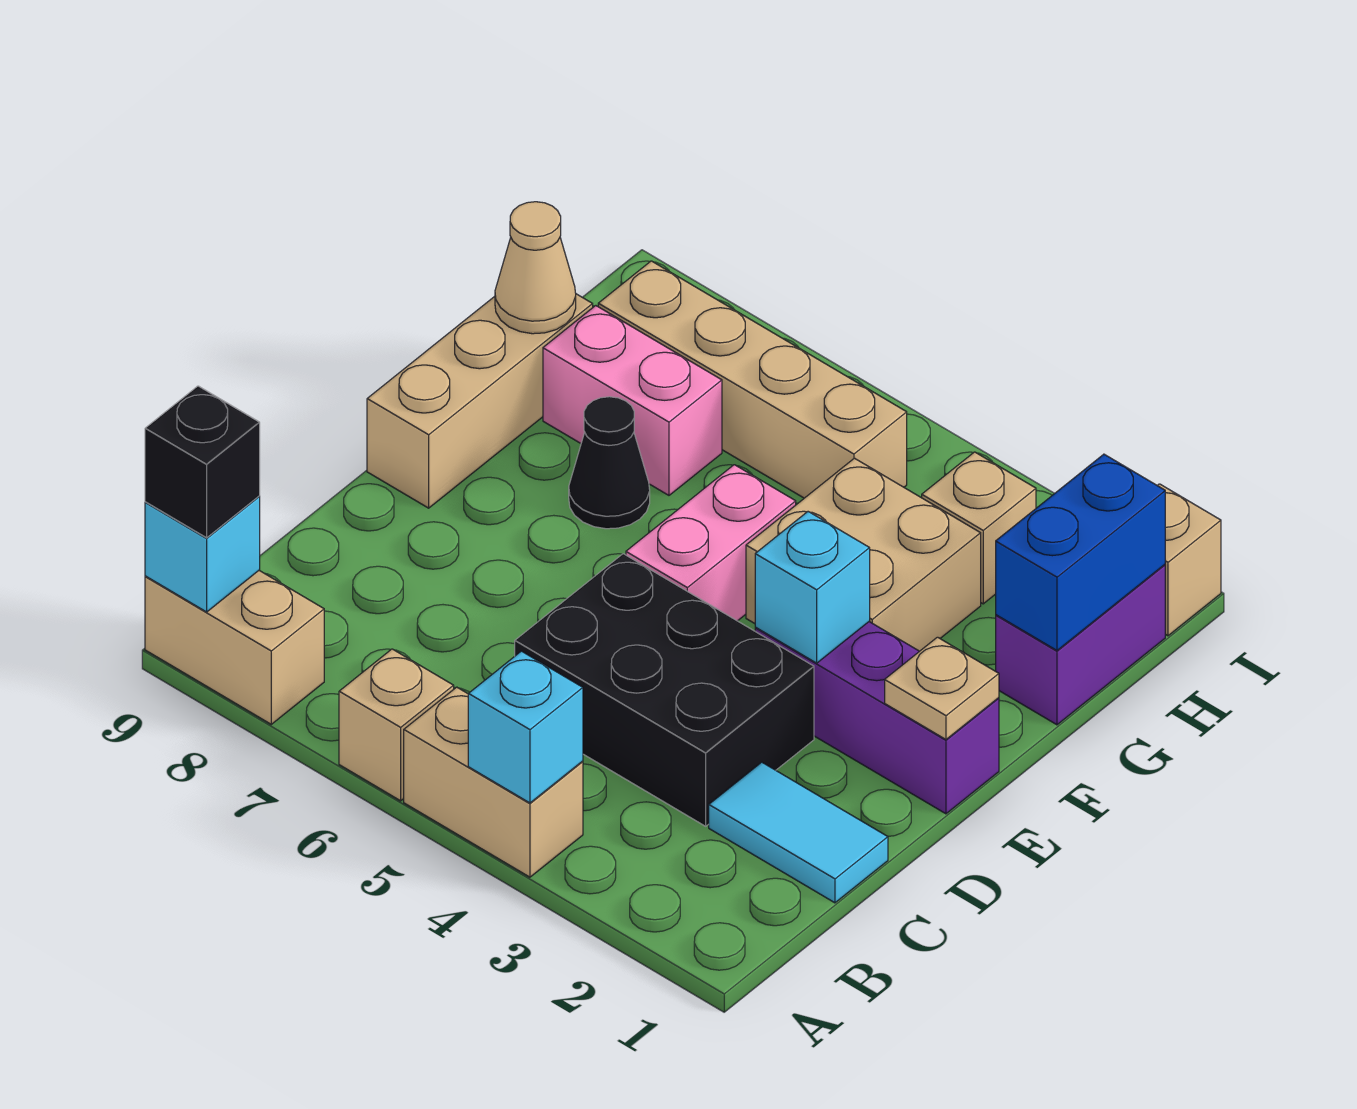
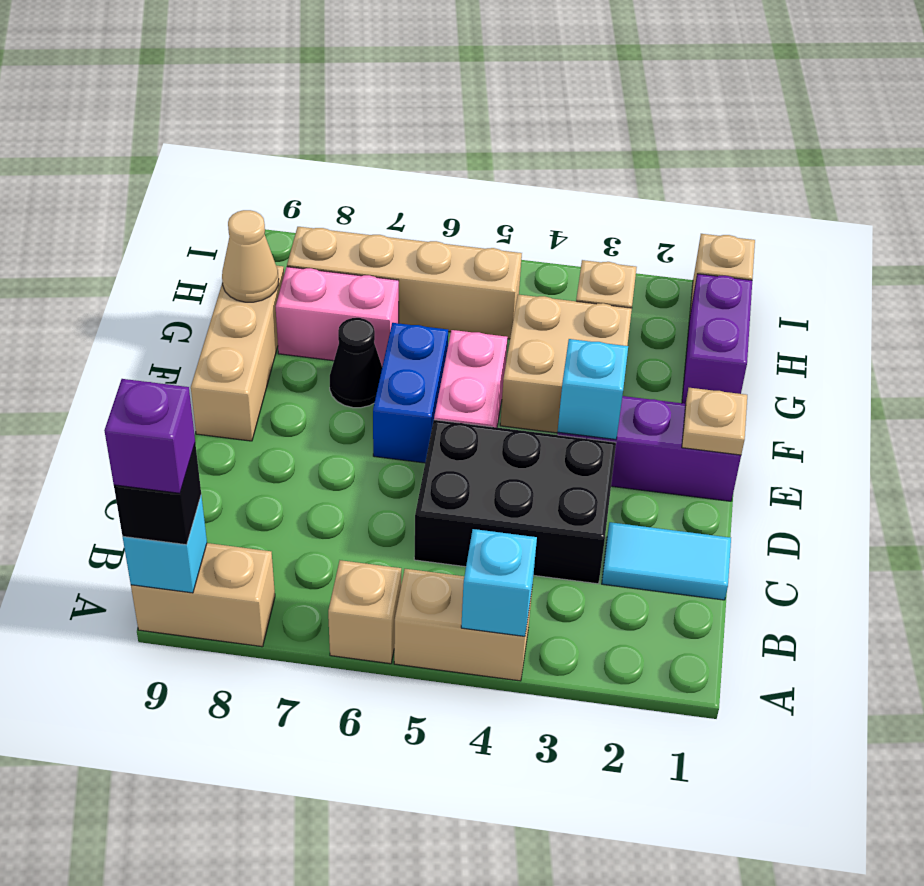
none -> purple 1x1 brick [104,379,195,493]
blue 1x2 brick [996,454,1165,650] -> blue 1x2 brick moved to [373,323,448,463]

